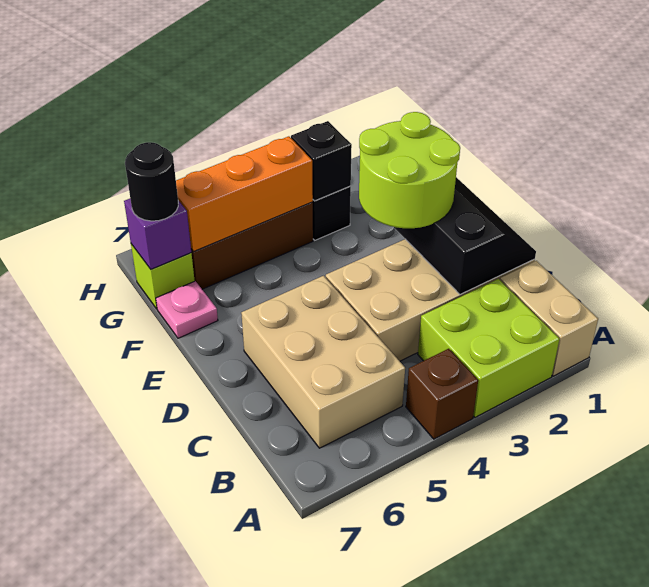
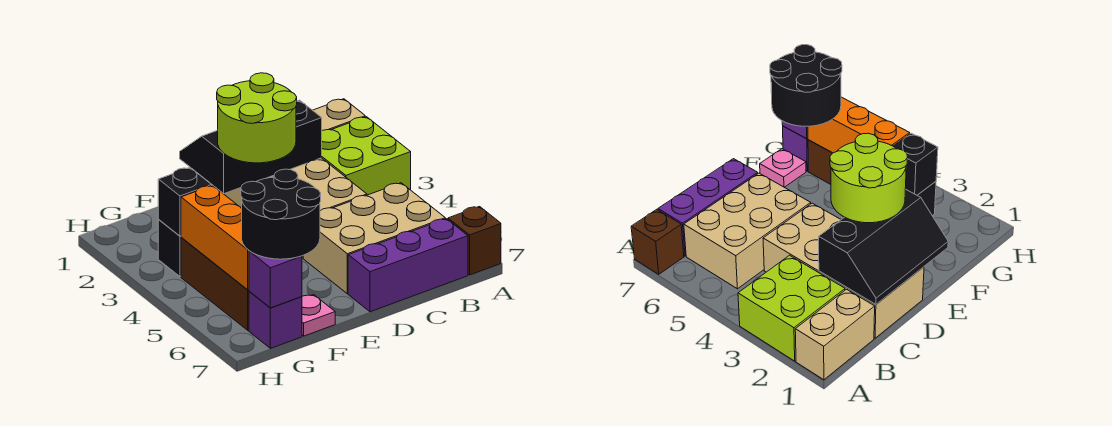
brown 1x1 brick [406,349,478,439] -> brown 1x1 brick moved to [448,207,501,275]
none -> purple 1x3 brick [348,219,468,312]
lime 1x1 brick [131,244,195,309] -> purple 1x1 brick [249,291,302,348]
black 1x1 round brick [125,142,178,221] -> black 2x2 round brick [241,169,321,259]

